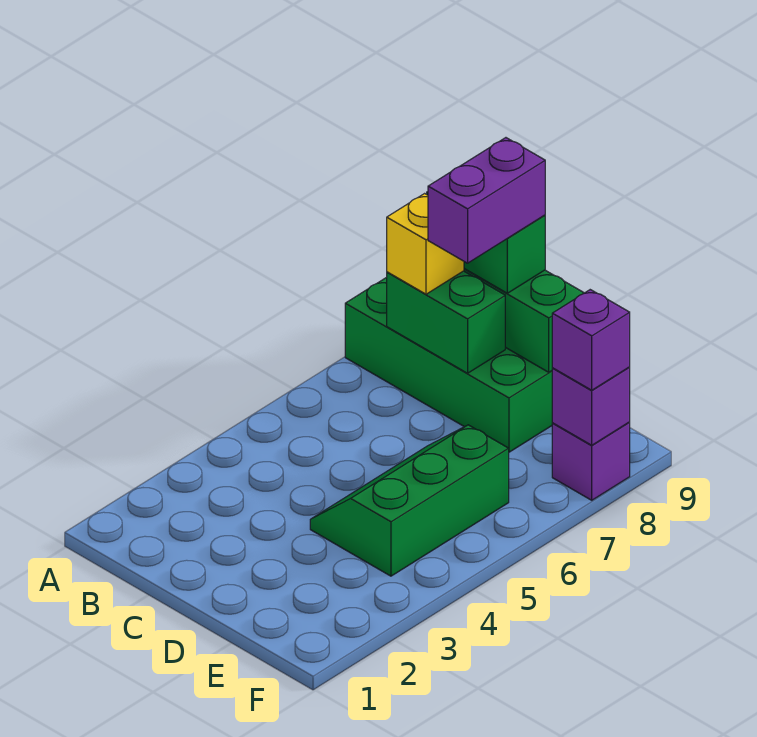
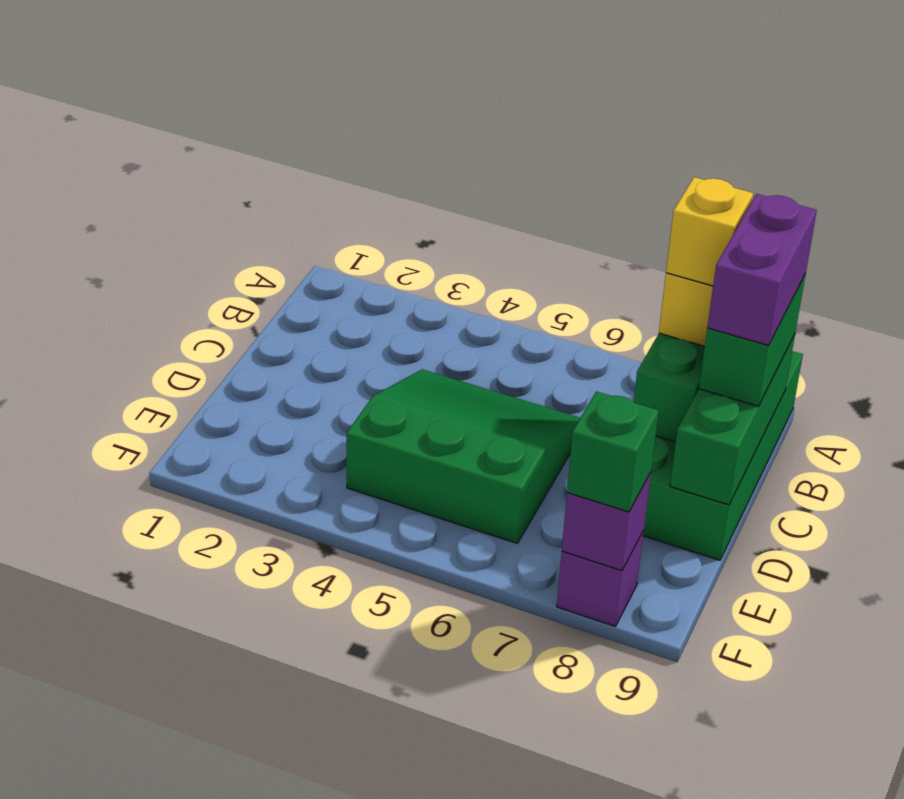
none -> yellow 1x1 brick [666,177,753,286]
purple 1x2 brick [428,138,545,263] -> purple 1x2 brick turned to [707,194,817,346]
green 2x3 slope [310,425,509,576] -> green 3x3 slope [347,369,580,543]
purple 1x1 brick [552,290,630,390] -> green 1x1 brick [567,391,659,512]

